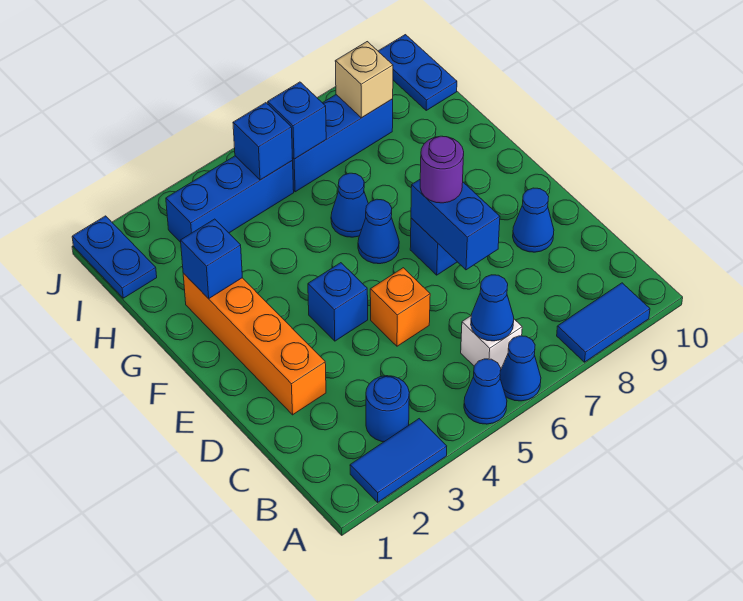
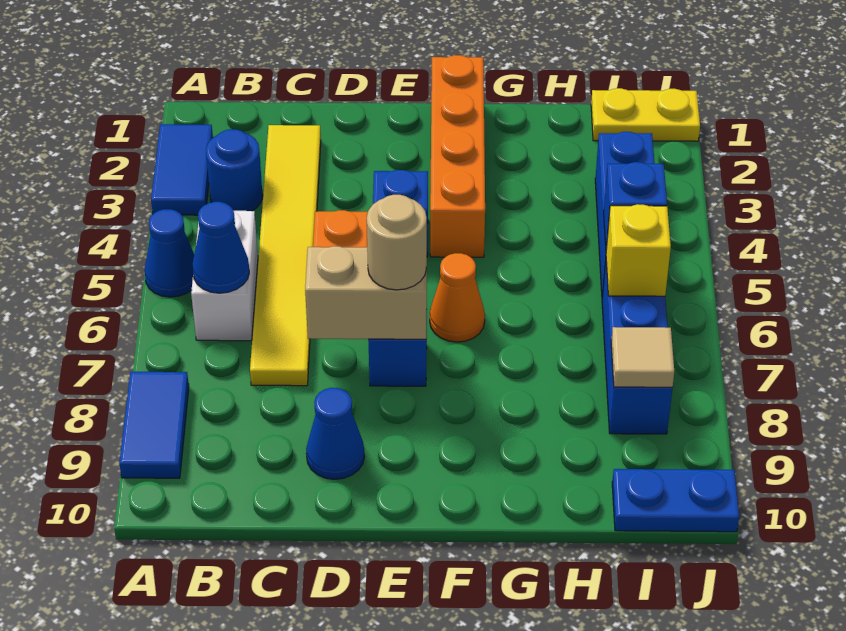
blue 1x1 cone [500,336,541,401] -> none
white 1x1 brick [461,316,522,368] -> white 1x2 brick [191,211,258,341]
none -> yellow 1x6 tile [250,125,321,386]
orange 1x4 brick [183,273,326,415] -> orange 1x4 brick turned to [430,55,485,257]
blue 1x2 brick [411,180,500,270] -> tan 1x2 brick [305,246,427,339]
purple 1x1 round brick [420,136,464,203] -> tan 1x1 round brick [367,195,427,290]
blue 1x1 cone [358,199,399,264] -> orange 1x1 cone [430,253,485,342]
blue 1x1 brick [181,219,242,299] -> none
blue 1x1 cone [331,173,368,237] -> none
blue 1x2 plate [72,216,157,298] -> yellow 1x2 plate [591,88,700,141]
blue 1x1 brick [268,82,326,159] -> yellow 1x1 brick [606,204,671,296]
tan 1x1 brick [335,42,393,118] -> tan 1x1 tile [611,327,674,387]

